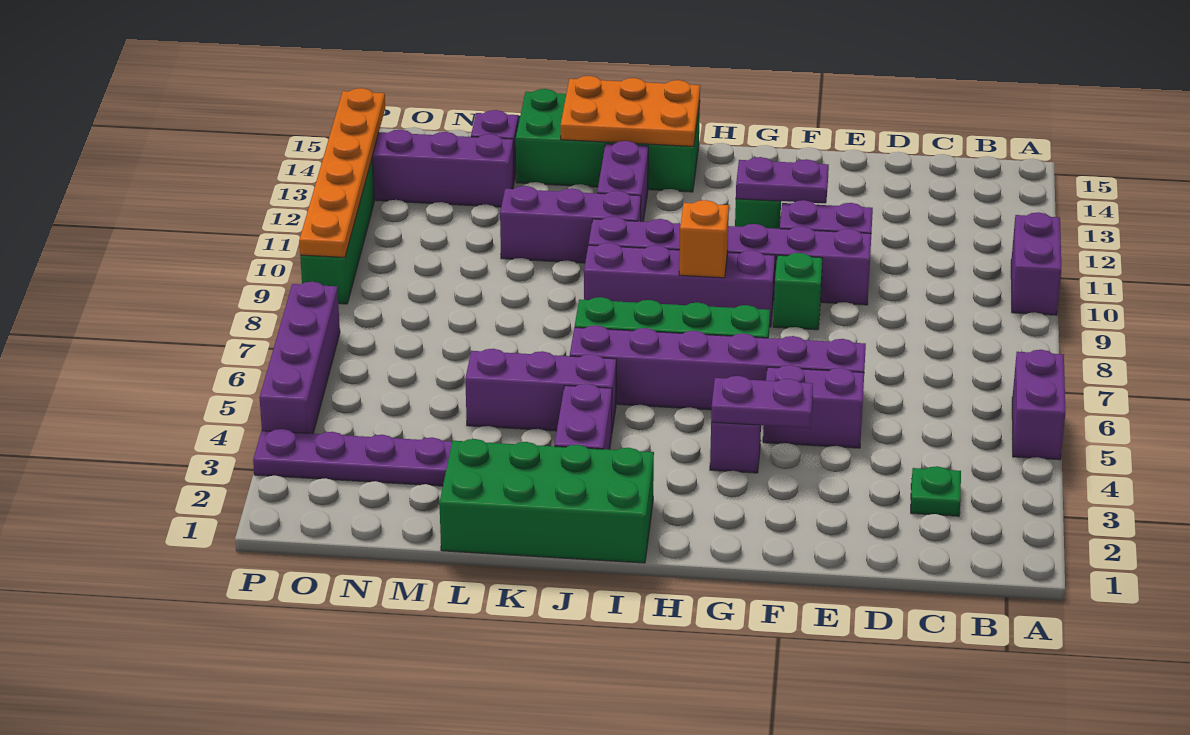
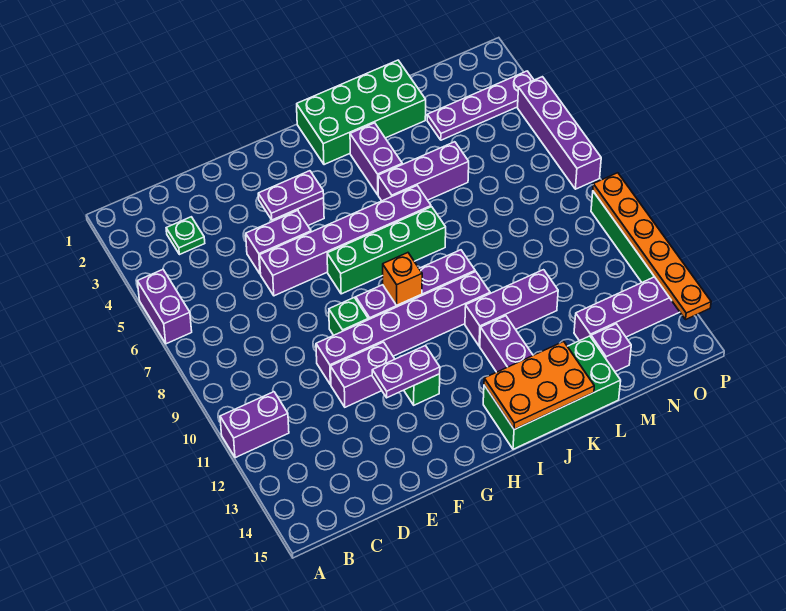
purple 1x2 brick [1011,212,1061,315] -> purple 1x2 brick turned to [220,392,289,458]

